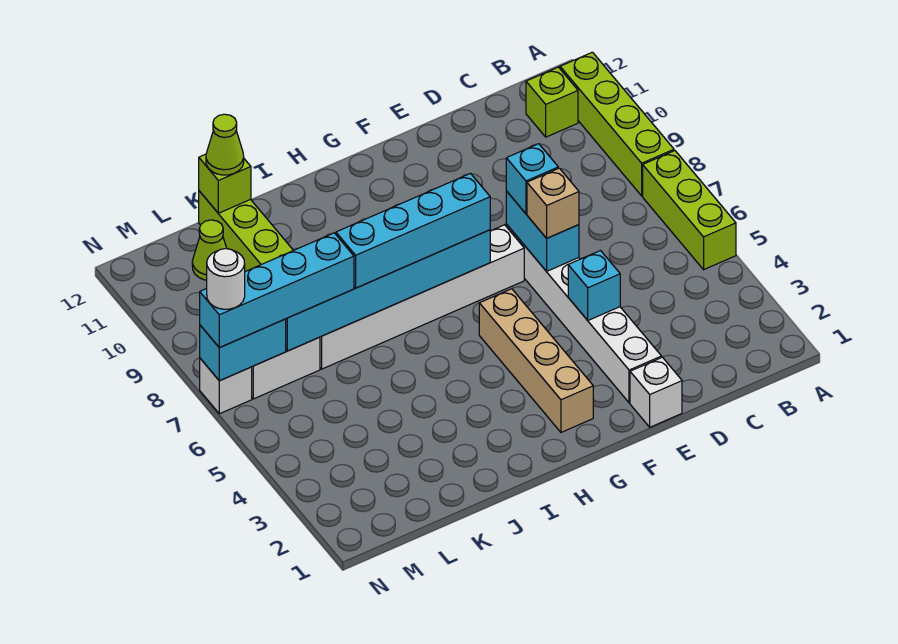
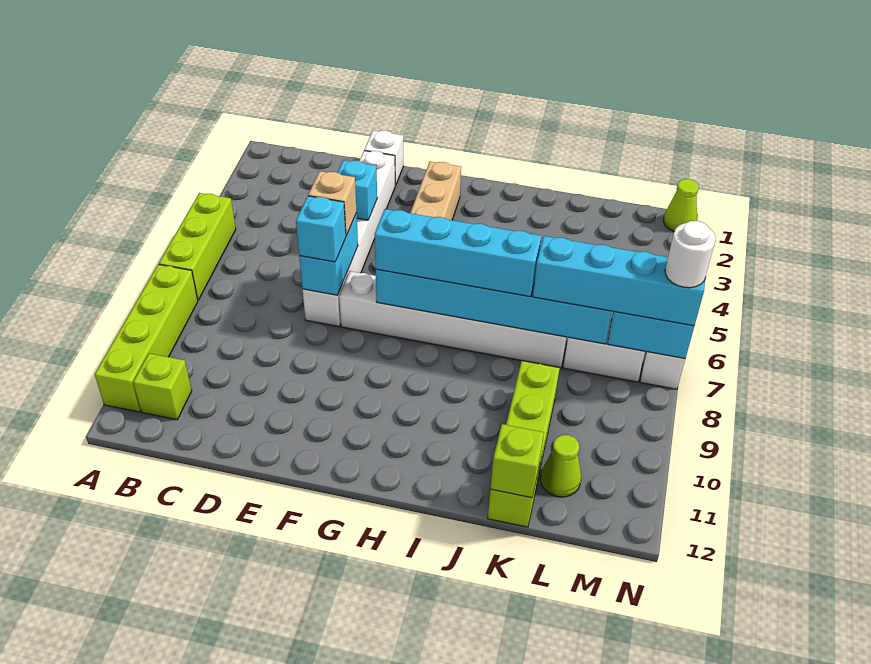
lime 1x1 cone [206,114,244,175] -> lime 1x1 cone moved to [664,179,699,231]

